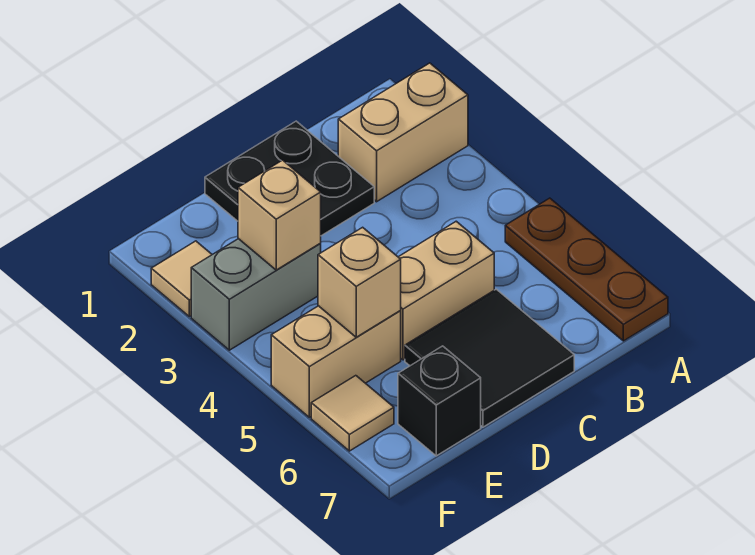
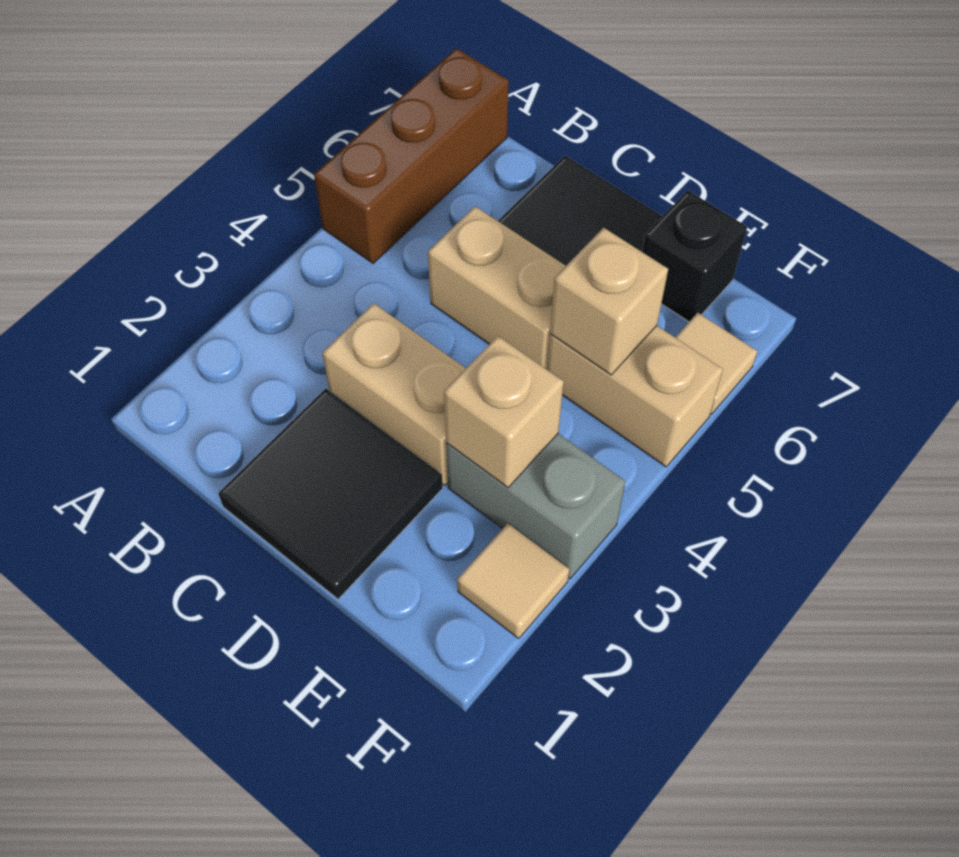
tan 1x2 brick [338,63,468,202] -> tan 1x2 brick moved to [322,303,466,485]
brown 1x3 plate [505,198,668,341] -> brown 1x3 brick [314,48,509,263]
black 2x2 plate [205,121,374,236] -> black 2x2 tile [218,389,443,599]

